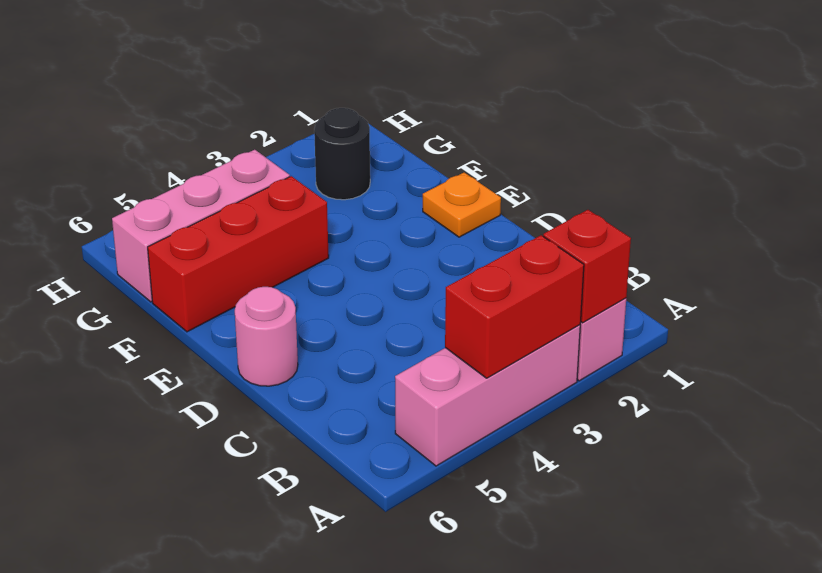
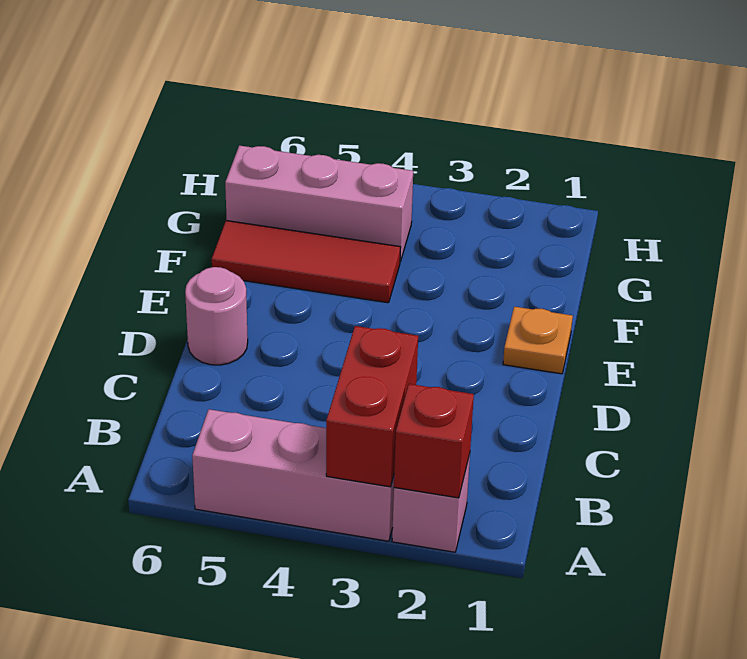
red 1x2 brick [445,235,584,378] -> red 1x2 brick turned to [326,326,418,487]
red 1x3 brick [148,176,329,332] -> red 1x3 tile [212,221,401,303]
black 1x1 round brick [314,108,370,200] -> none

